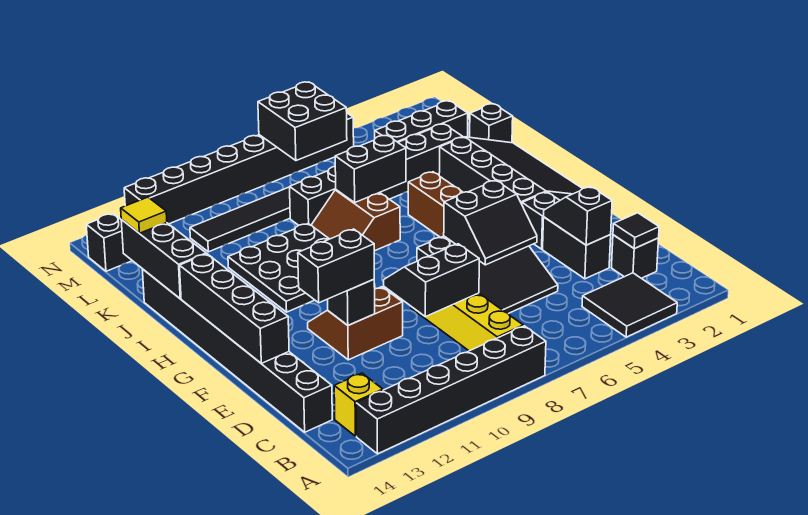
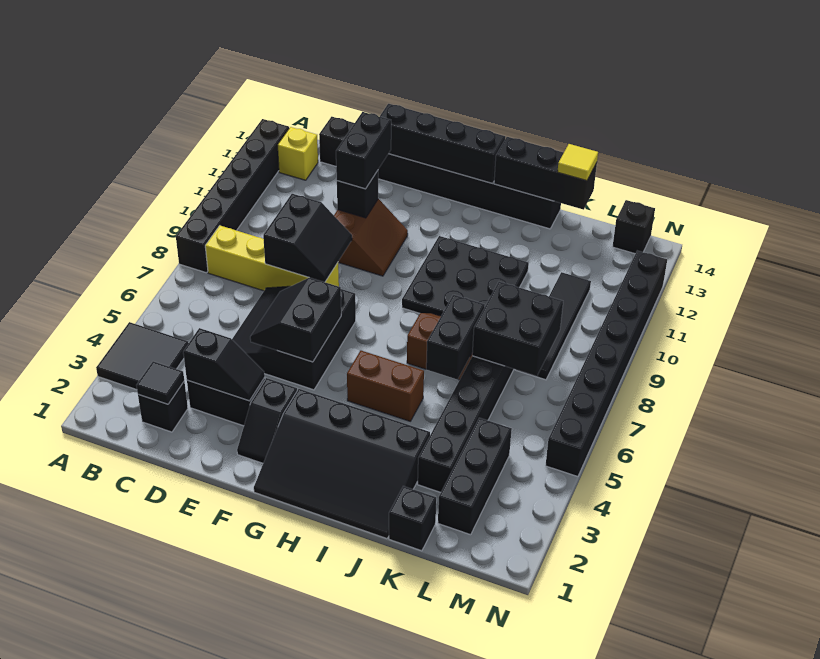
black 2x2 brick [258,82,347,161] -> black 2x2 brick moved to [472,282,563,376]

